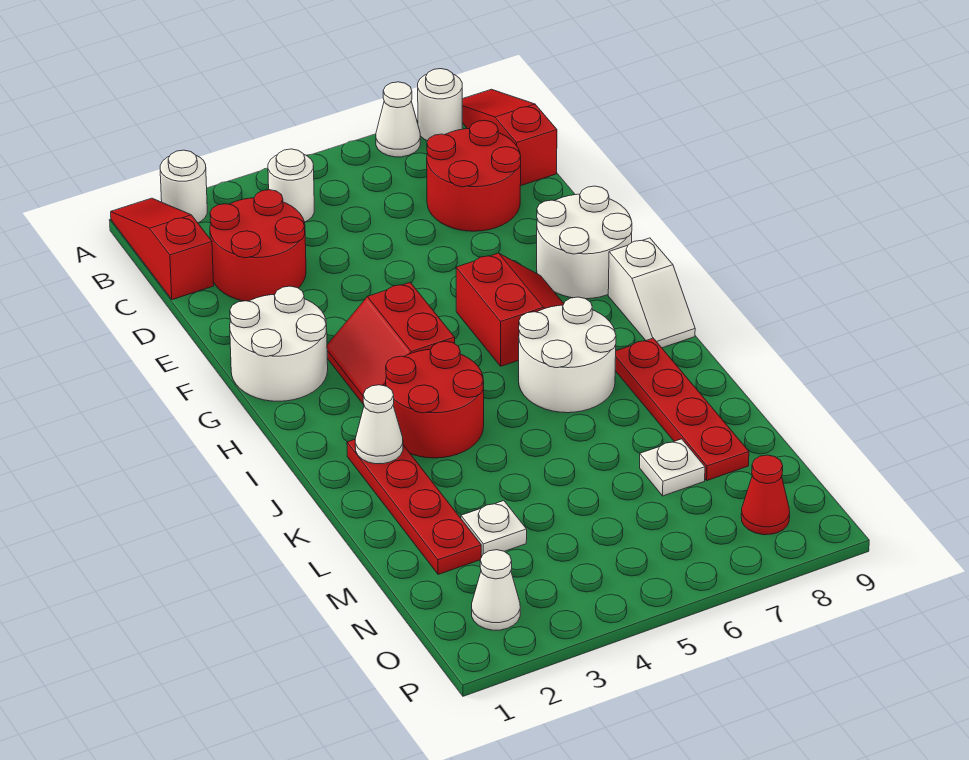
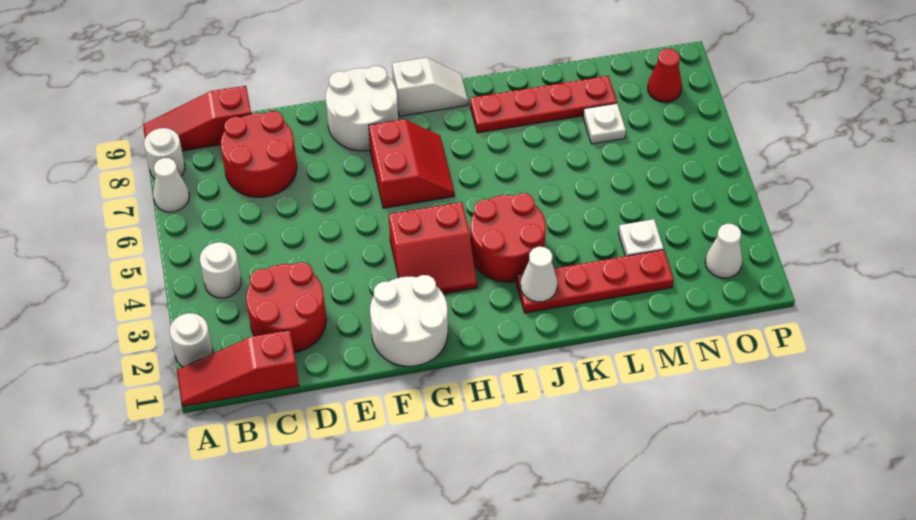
red 2x2 slope [456,253,564,366] -> red 2x2 slope turned to [369,119,454,208]
white 2x2 round brick [519,297,616,413] -> none

